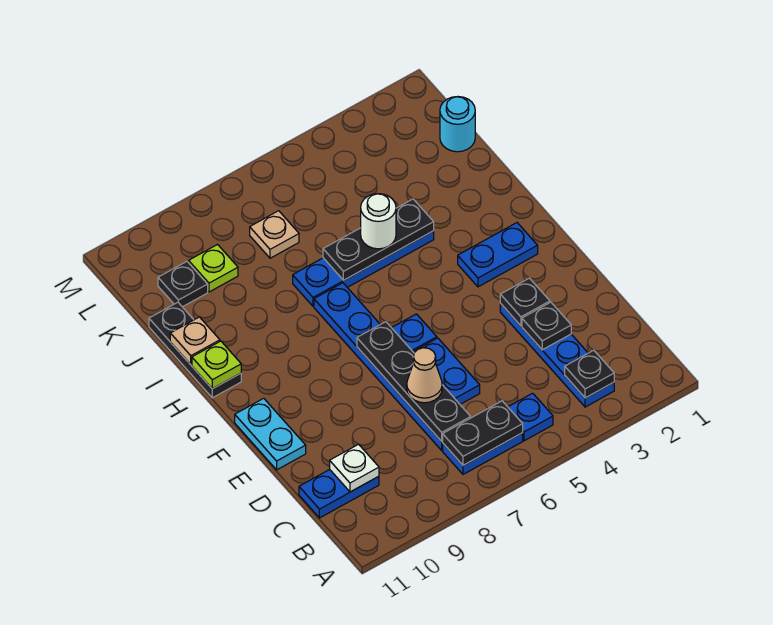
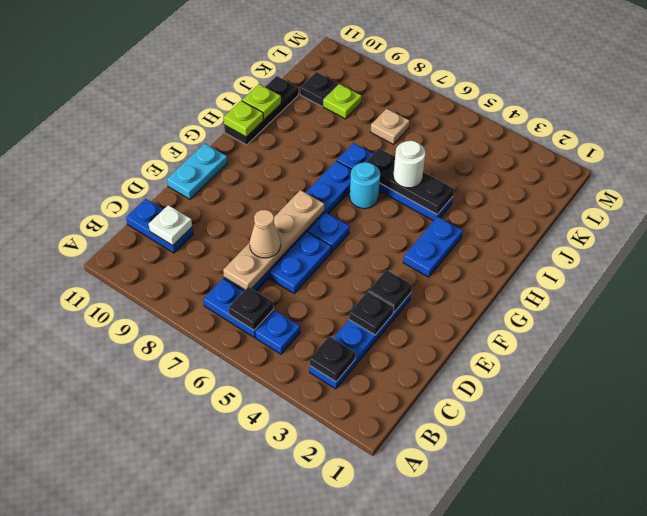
black 1x2 plate [443,401,523,465] -> black 1x1 plate [229,287,274,330]
black 1x4 plate [357,322,471,441] -> tan 1x4 plate [223,190,324,290]
blue 1x2 plate [458,223,538,287] -> blue 1x2 plate turned to [403,217,463,277]
tan 1x1 plate [170,317,220,364] -> lime 1x1 plate [242,84,281,120]
cyan 1x1 round brick [440,97,475,152] -> cyan 1x1 round brick moved to [350,162,380,209]

